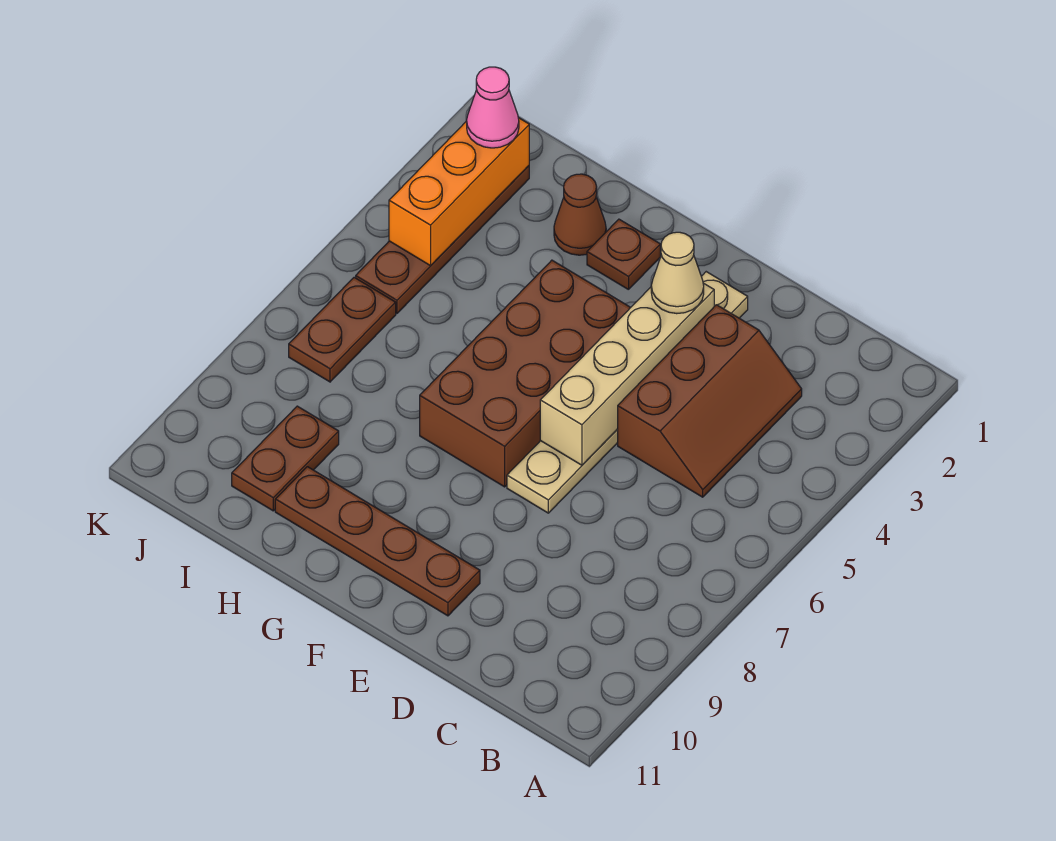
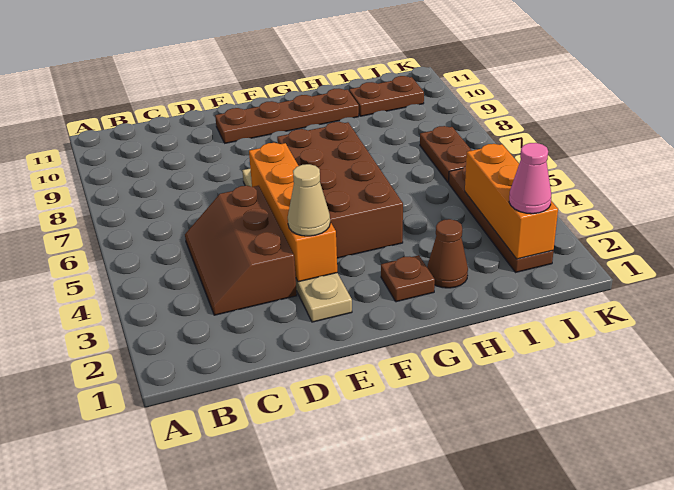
tan 1x4 brick [540,283,714,465] -> orange 1x4 brick [249,143,337,282]
brown 1x2 plate [232,406,339,511] -> brown 1x2 plate turned to [349,76,424,116]

